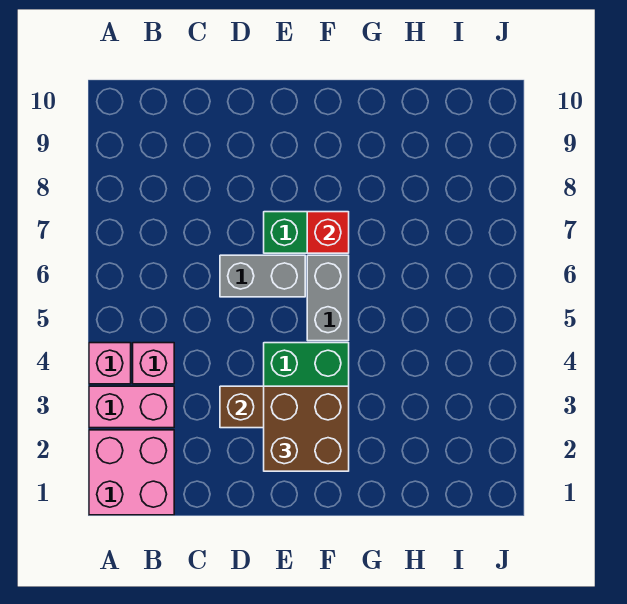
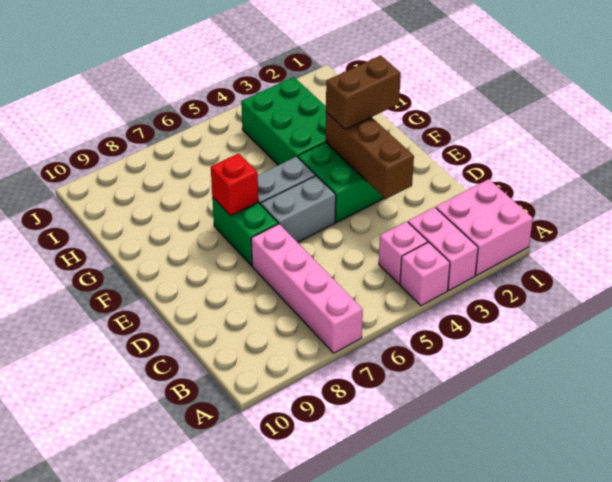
none -> pink 1x4 brick [251,224,363,353]
grey 1x2 brick [220,255,305,297] -> grey 1x2 brick turned to [261,176,336,242]
brown 2x2 brick [264,386,349,471] -> brown 1x2 brick [326,55,401,129]
none -> green 2x3 brick [241,77,326,165]

